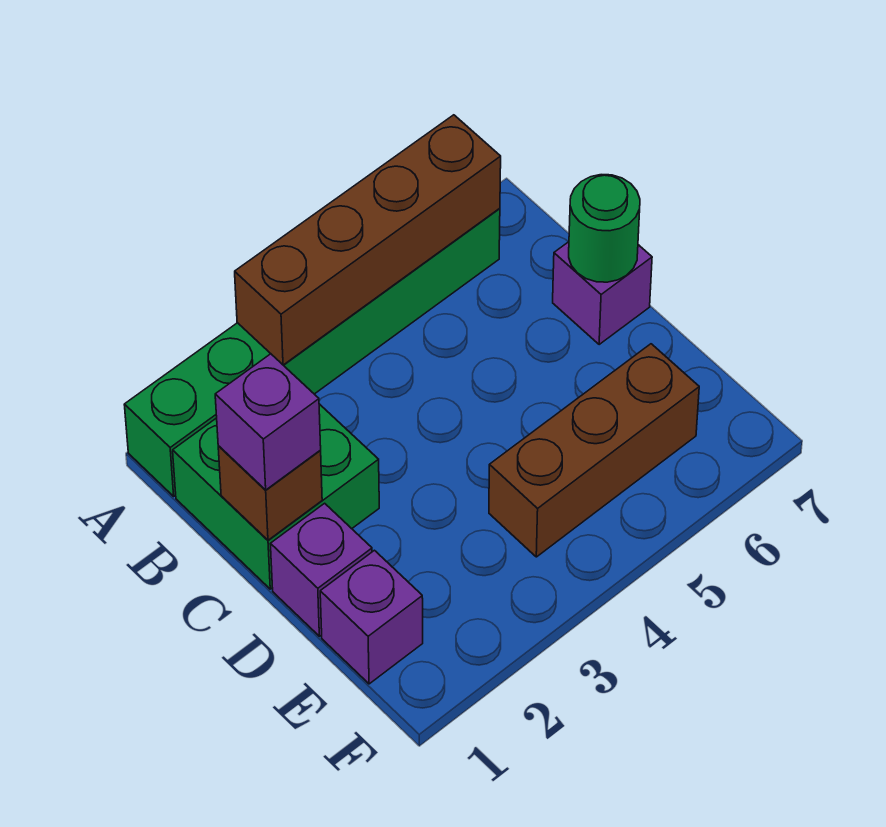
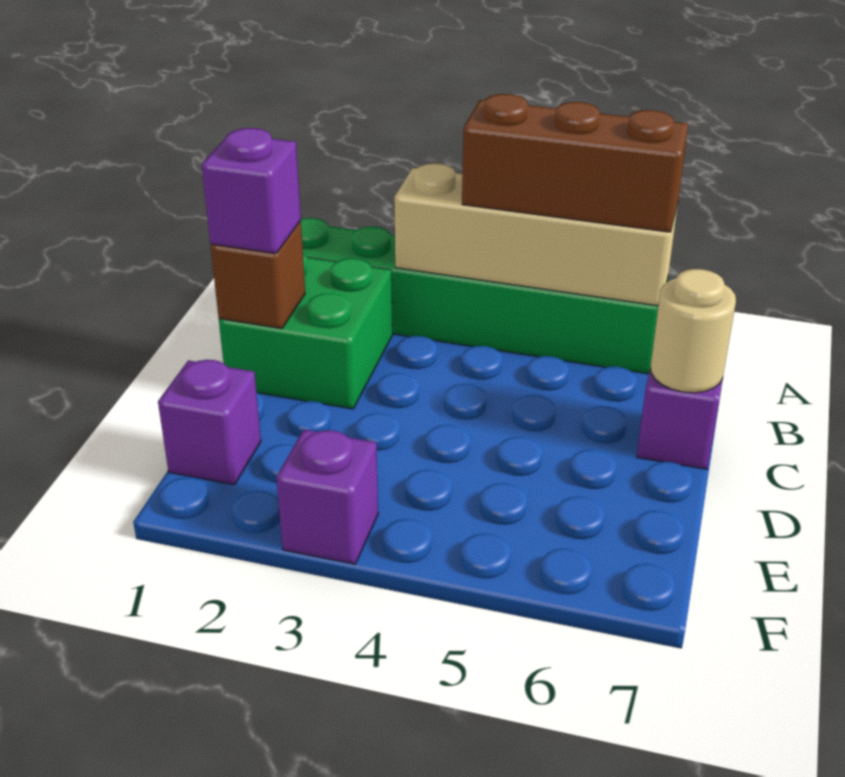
brown 1x4 brick [235,115,501,365] -> tan 1x4 brick [394,163,678,306]
green 1x1 round brick [569,175,640,282] -> tan 1x1 round brick [651,269,736,393]
purple 1x1 brick [271,503,372,636] -> purple 1x1 brick moved to [276,430,378,564]
brown 1x3 brick [489,344,699,557] -> brown 1x3 brick moved to [462,94,688,232]

